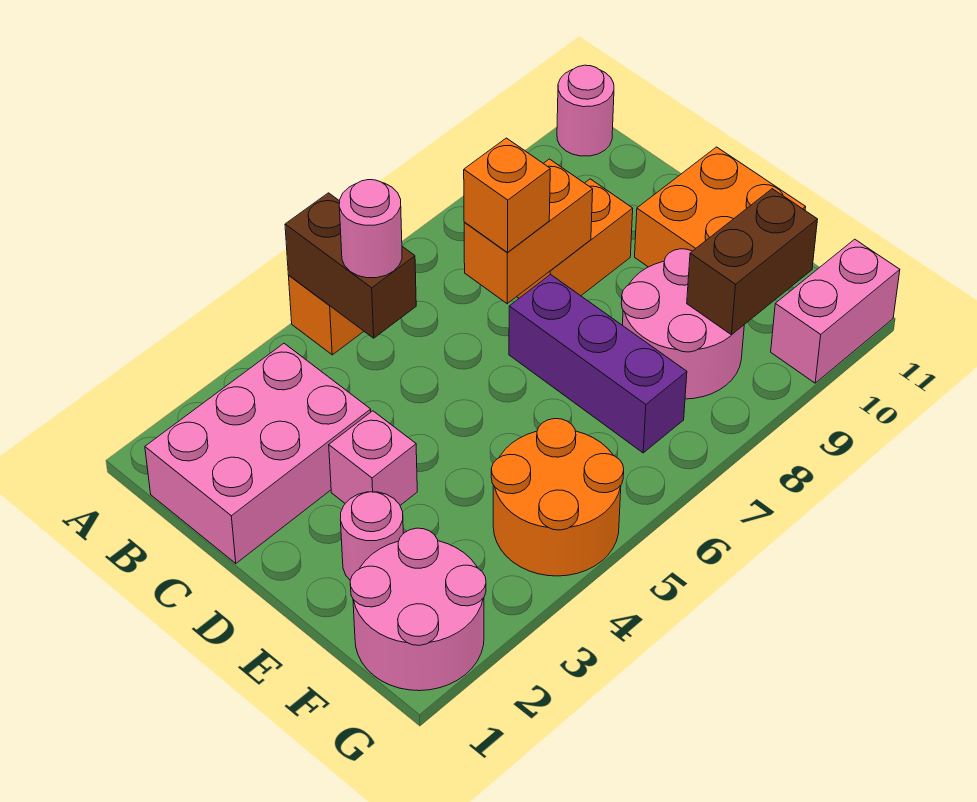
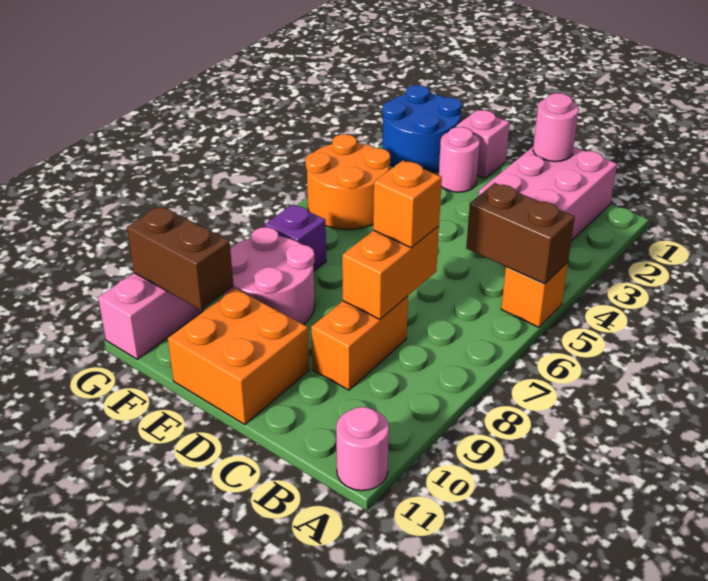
pink 1x1 round brick [339,180,402,278] -> pink 1x1 round brick moved to [533,93,579,162]
pink 1x1 brick [329,411,417,505] -> pink 1x1 brick moved to [456,110,510,178]
purple 1x3 brick [509,274,687,453] -> purple 1x1 brick [265,204,326,271]
pink 2x2 round brick [350,528,486,691] -> blue 2x2 round brick [382,85,462,173]
brown 1x2 brick [687,189,818,335] -> brown 1x2 brick turned to [127,206,233,310]

